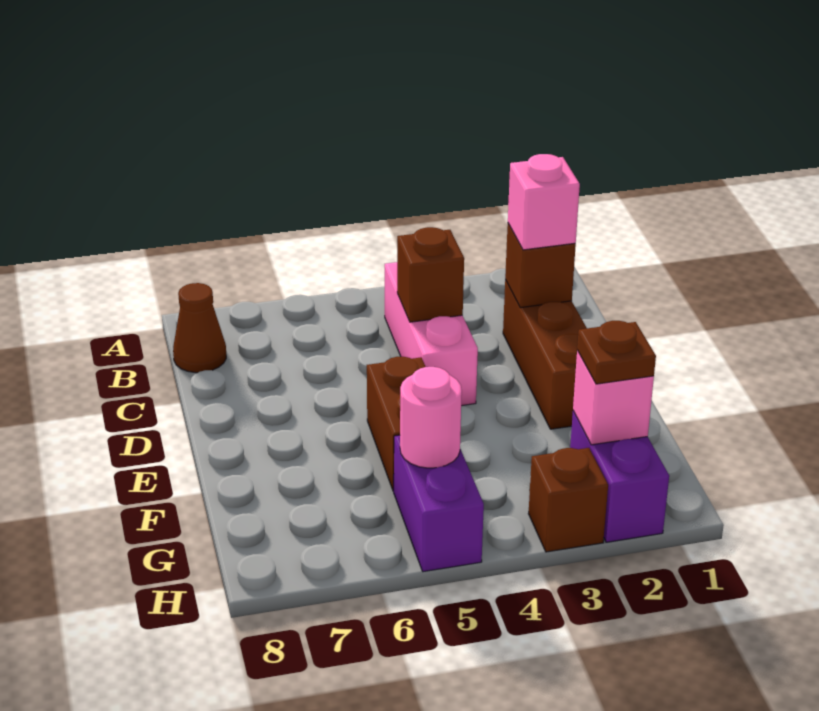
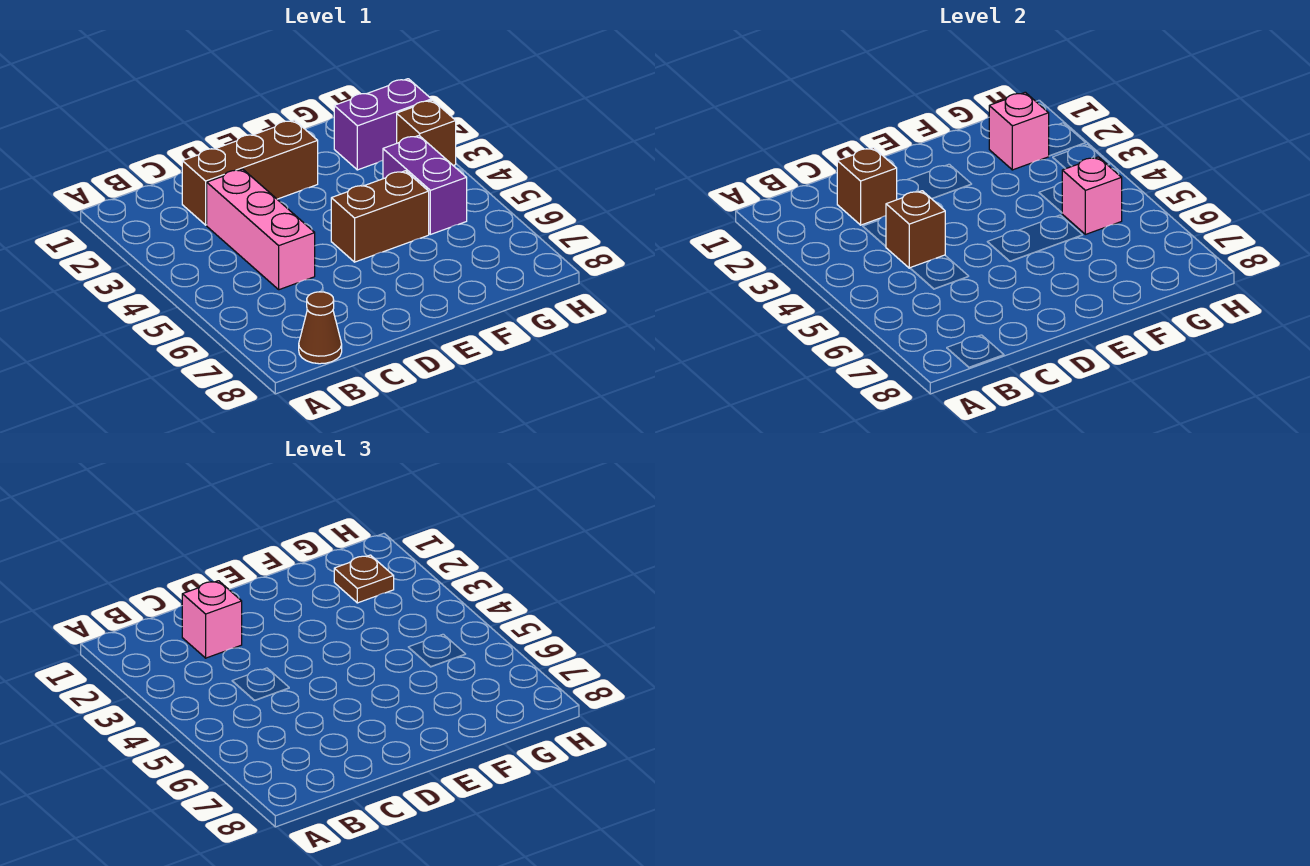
pink 1x3 brick [385,262,478,406] -> pink 1x3 brick turned to [207,169,315,290]
purple 1x2 brick [394,435,484,572] -> purple 1x2 brick turned to [383,136,467,234]
pink 1x1 round brick [400,367,462,468] -> pink 1x1 brick [1062,157,1122,234]

